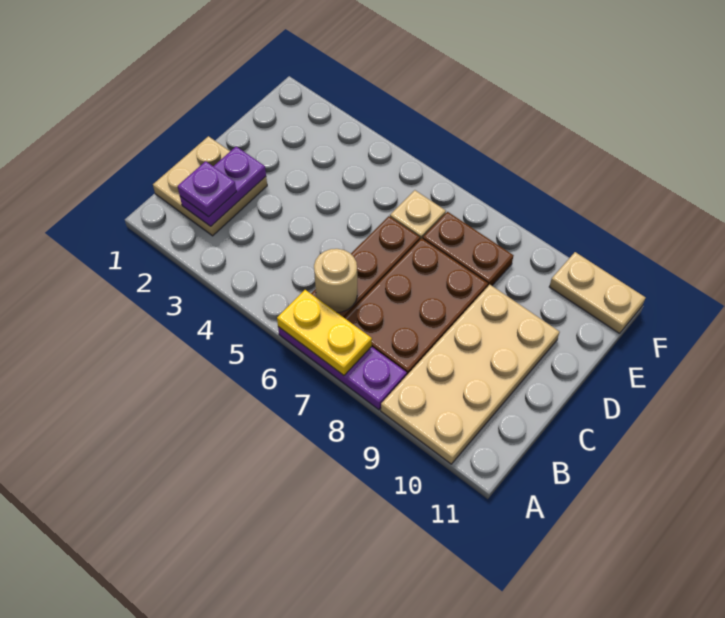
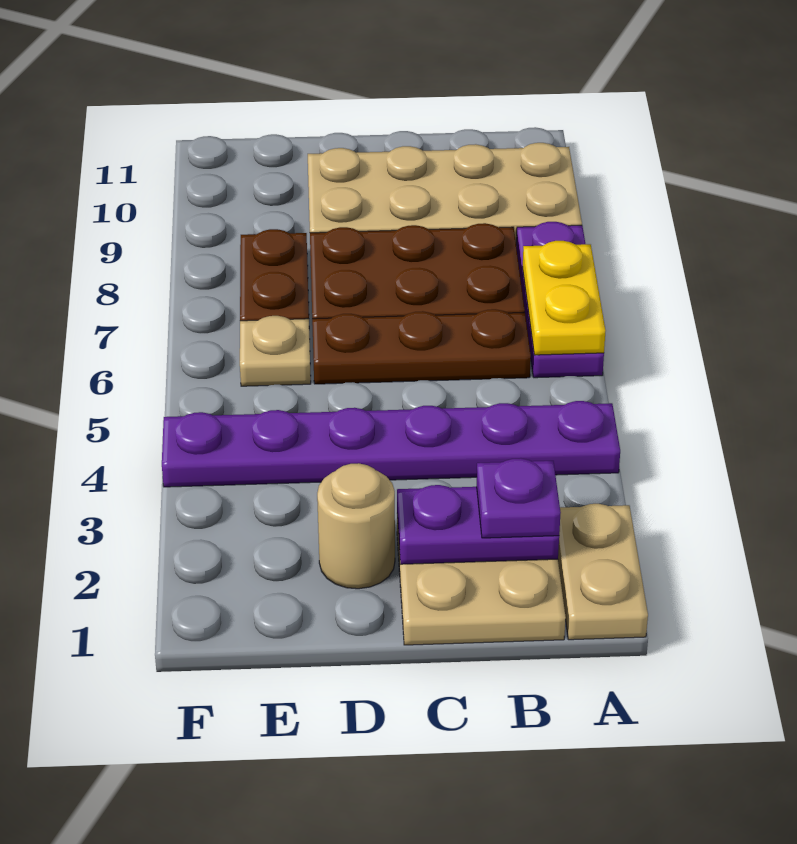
none -> purple 1x6 plate [162,401,620,487]
tan 1x1 round brick [314,249,357,312] -> tan 1x1 round brick moved to [317,463,395,589]
tan 1x2 plate [549,252,646,333] -> tan 1x2 plate moved to [558,504,648,640]

